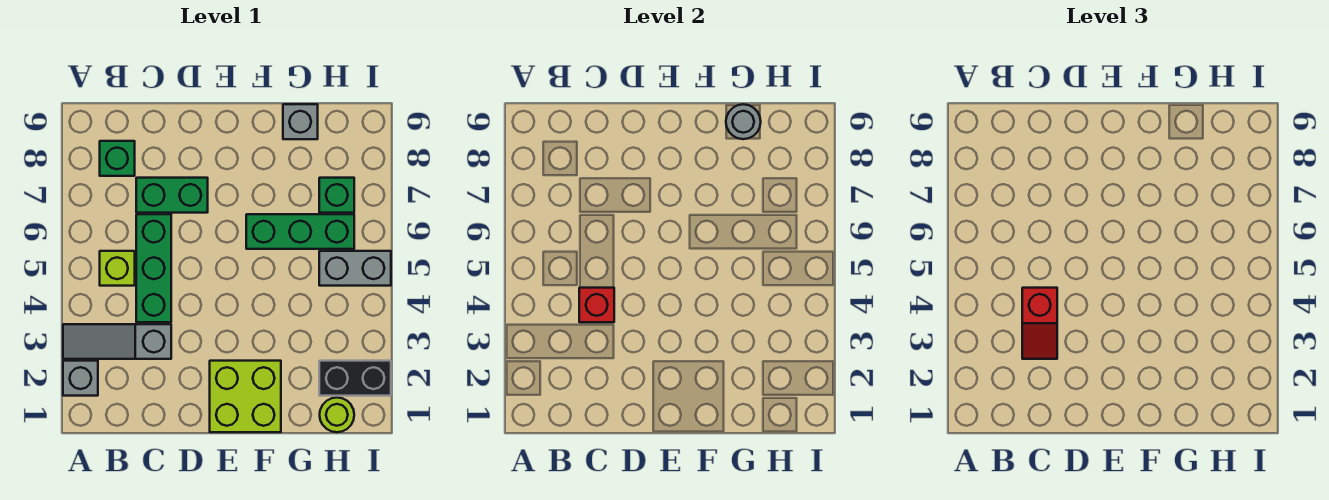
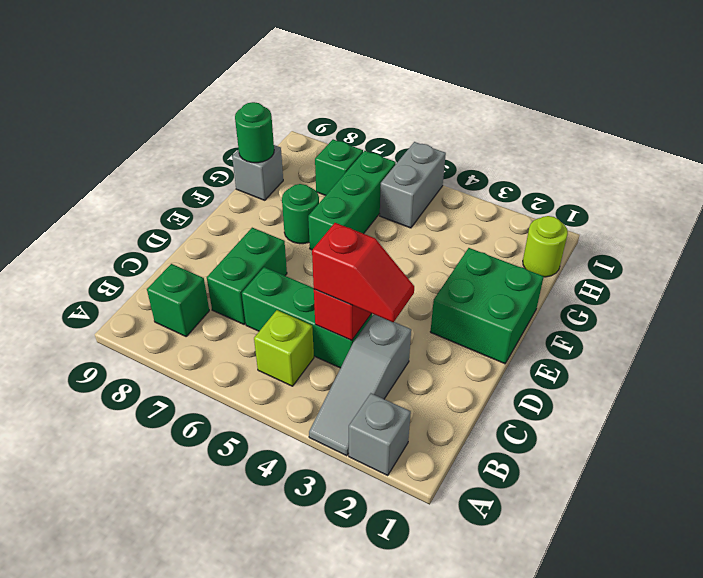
lime 2x2 brick [210,361,281,432] -> green 2x2 brick [430,248,544,364]
none -> green 1x1 round brick [282,184,319,244]
grey 1x1 round brick [726,104,761,139] -> green 1x1 round brick [235,102,274,163]
black 1x2 brick [319,361,391,396] -> none

